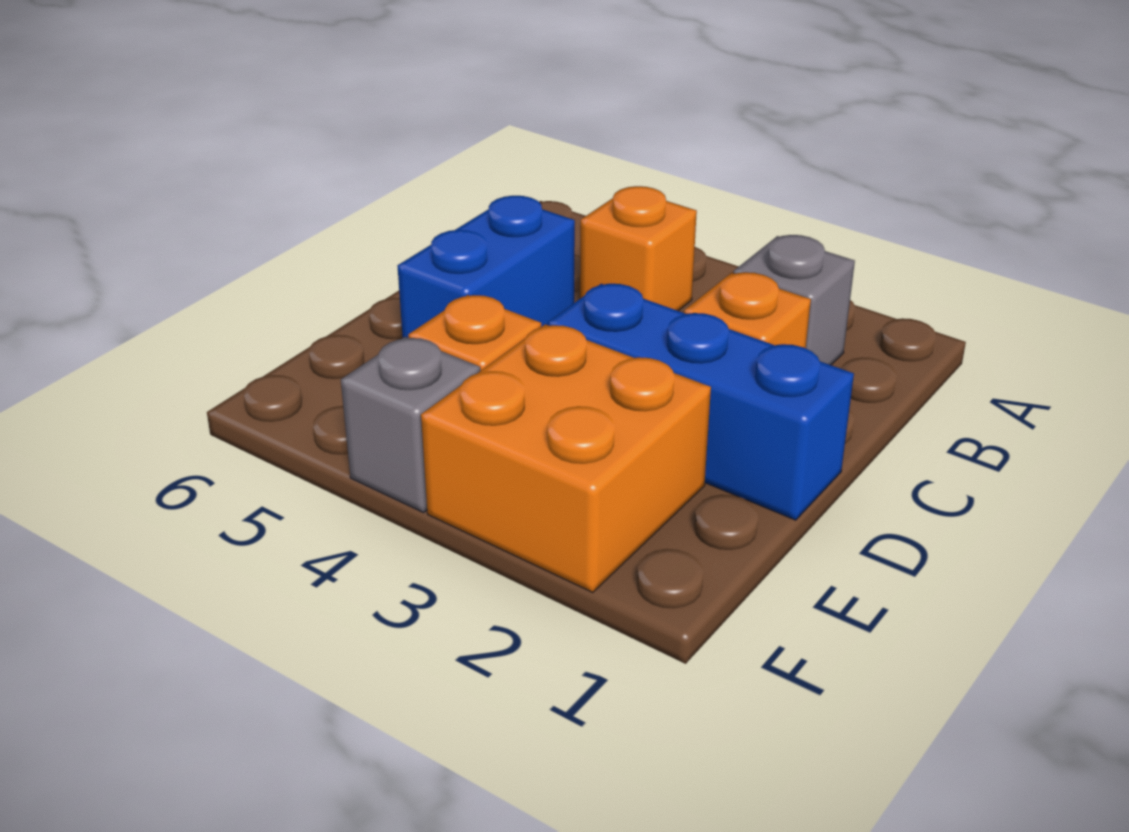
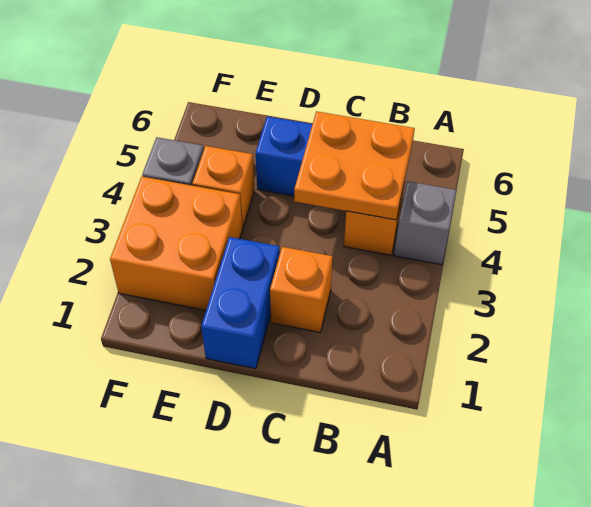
grey 1x1 brick [734,235,855,365] -> grey 1x1 brick moved to [394,181,456,265]
none -> orange 2x2 plate [294,111,415,220]
blue 1x3 brick [548,284,854,520] -> blue 1x2 brick [201,237,280,369]

